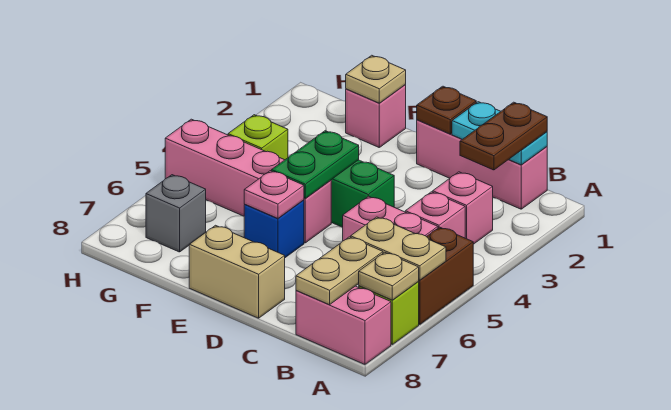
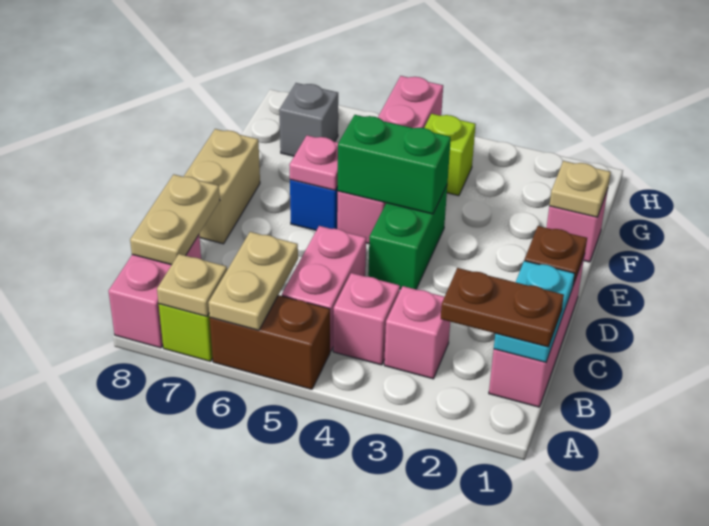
tan 1x2 plate [296,237,383,305] -> tan 1x2 plate turned to [130,174,220,265]
green 1x2 plate [272,131,359,199] -> green 1x2 brick [338,115,451,214]

